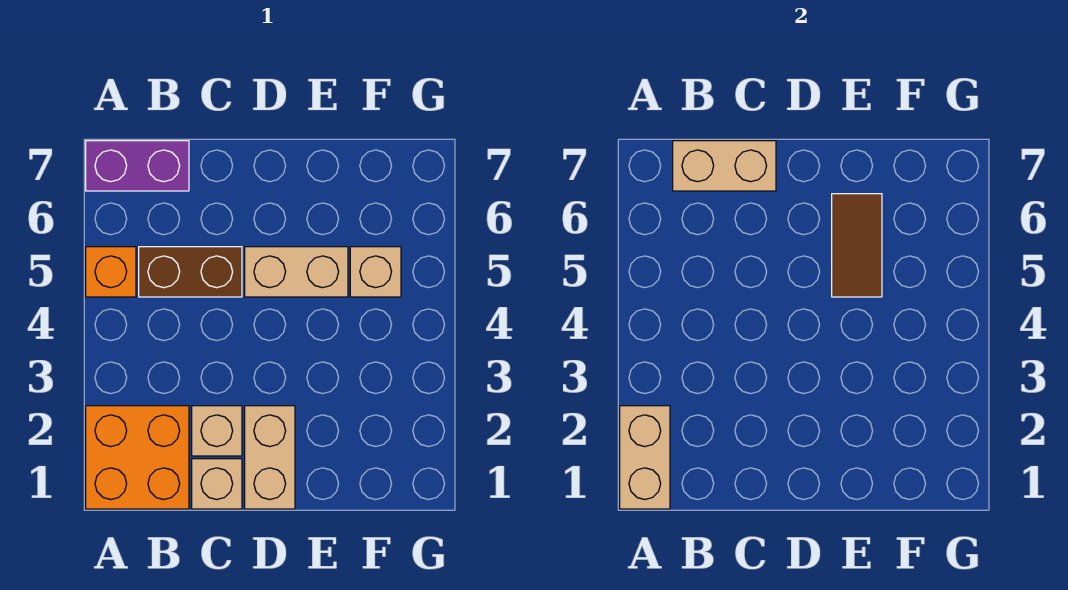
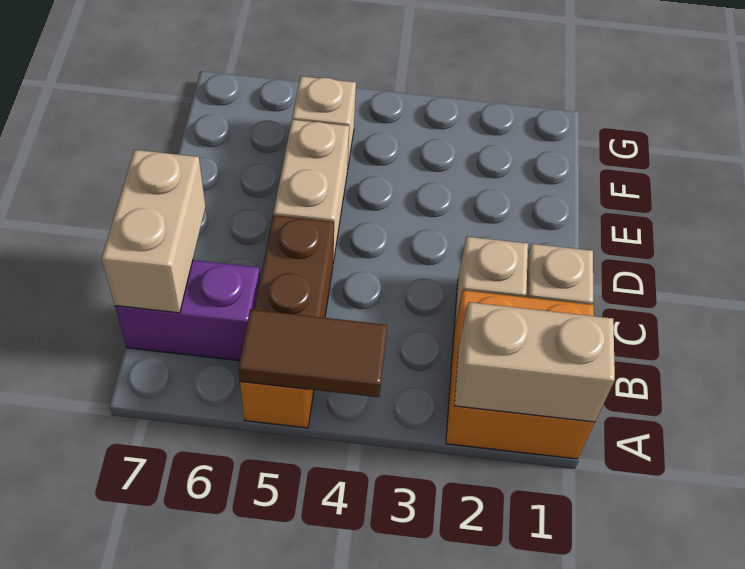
purple 1x2 brick [86,141,189,191] -> purple 1x2 brick turned to [115,260,260,361]
tan 1x2 brick [245,406,295,509] -> none
brown 1x2 tile [832,194,882,297] -> brown 1x2 tile moved to [238,309,387,397]

